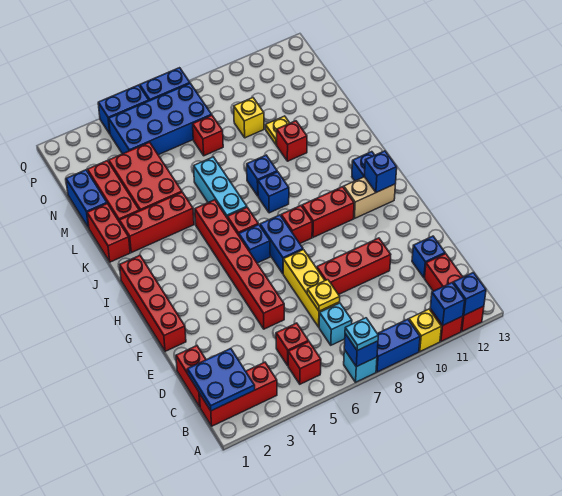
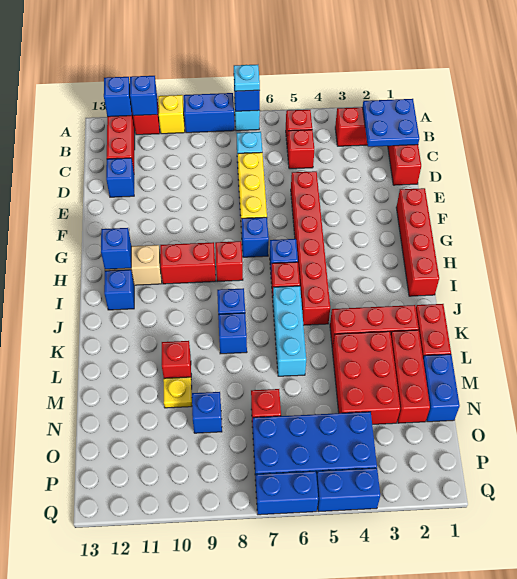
yellow 1x1 plate [307,280,340,311] -> none
red 1x3 brick [317,238,391,295] -> none
blue 1x2 brick [260,215,303,274] -> blue 1x1 brick [241,217,269,257]
yellow 1x1 brick [234,98,264,138] -> blue 1x1 brick [192,392,222,433]

